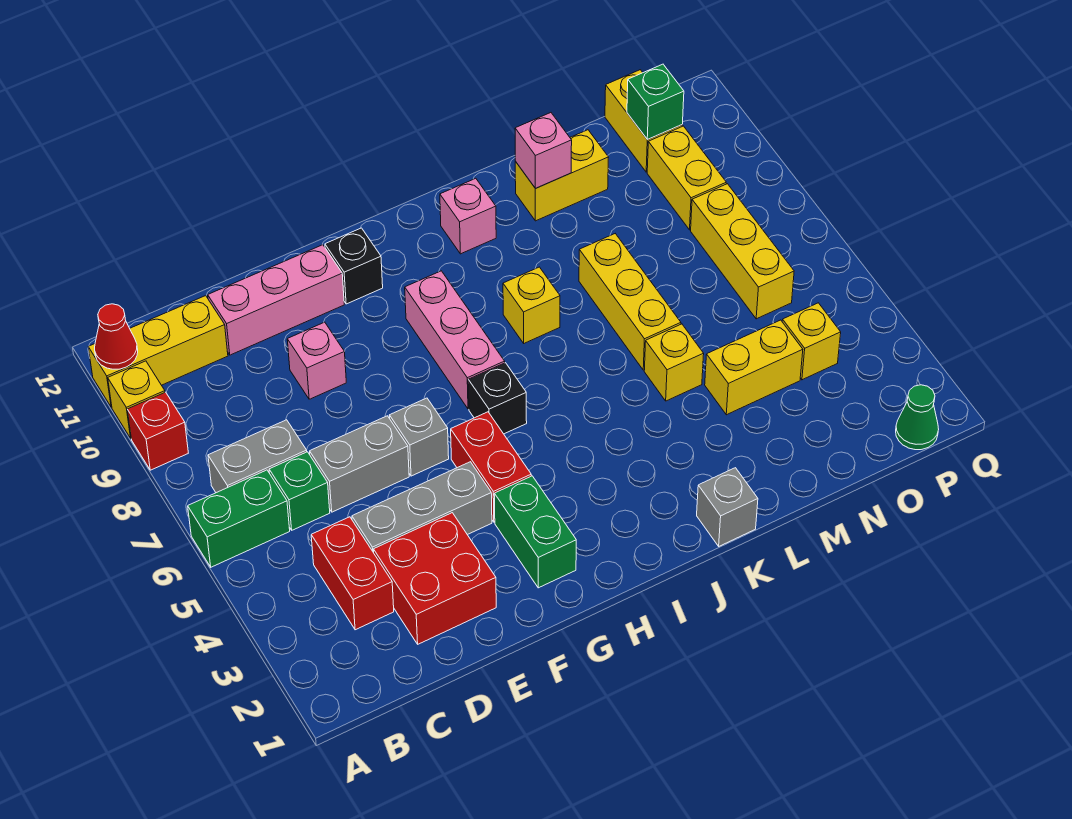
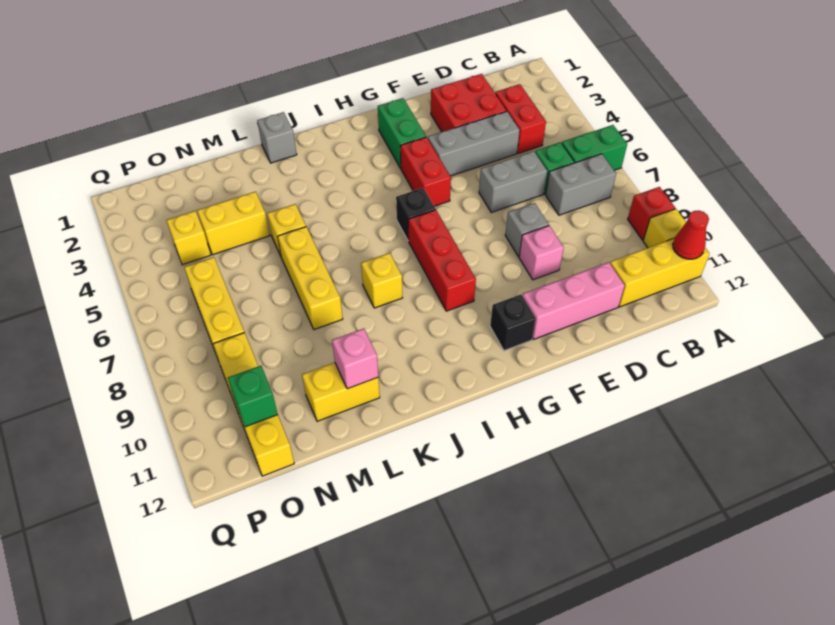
grey 1x1 brick [389,398,449,476] -> grey 1x1 brick moved to [505,203,549,256]
pink 1x3 brick [405,271,505,409] -> red 1x3 brick [408,210,476,311]
pink 1x1 brick [440,178,496,254] -> none
green 1x1 cone [896,385,939,450] -> none

